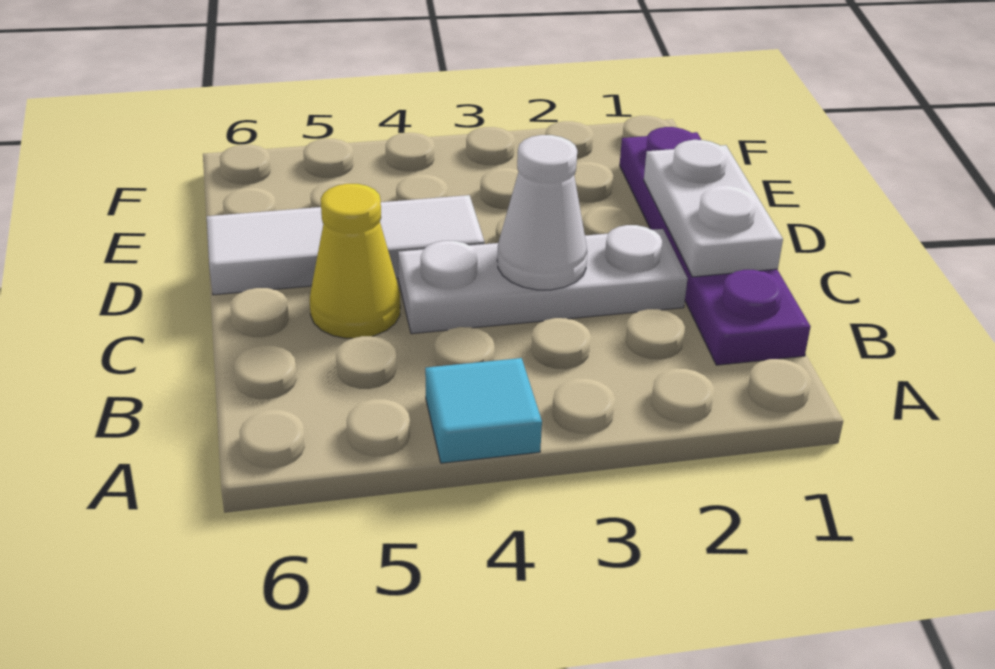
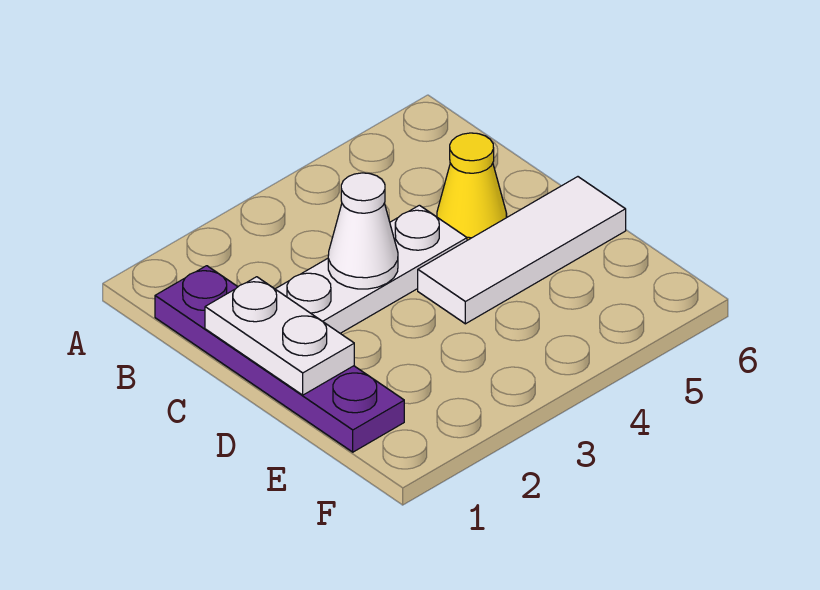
cyan 1x1 tile [425,358,542,463] -> none

